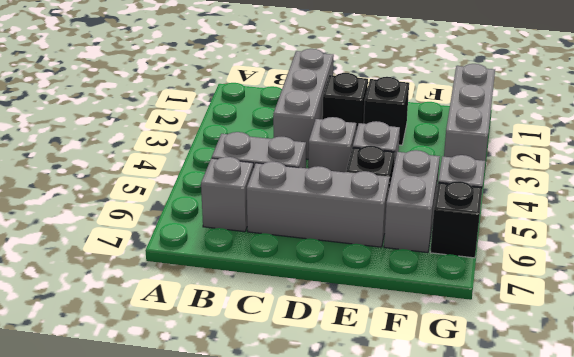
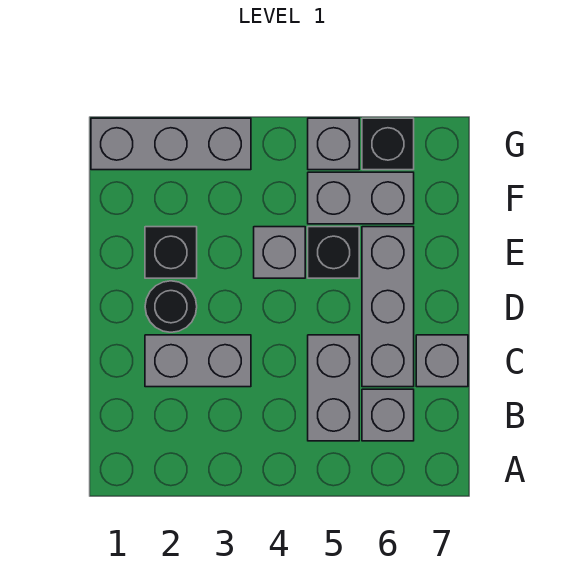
grey 1x3 brick [273,49,334,159] -> grey 1x2 brick [145,335,251,387]
black 1x1 brick [322,73,368,131] -> black 1x1 round brick [145,281,197,332]
grey 1x1 brick [308,117,356,172] -> grey 1x1 brick moved to [416,335,468,387]

